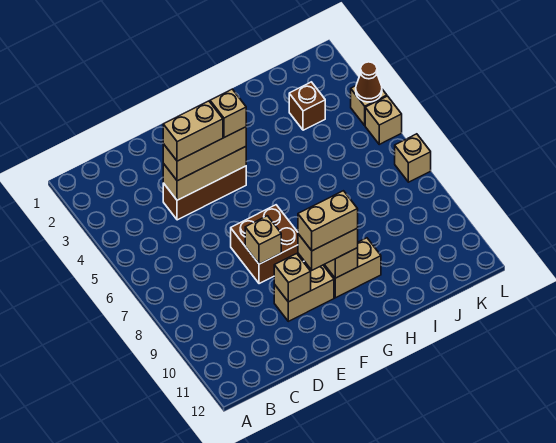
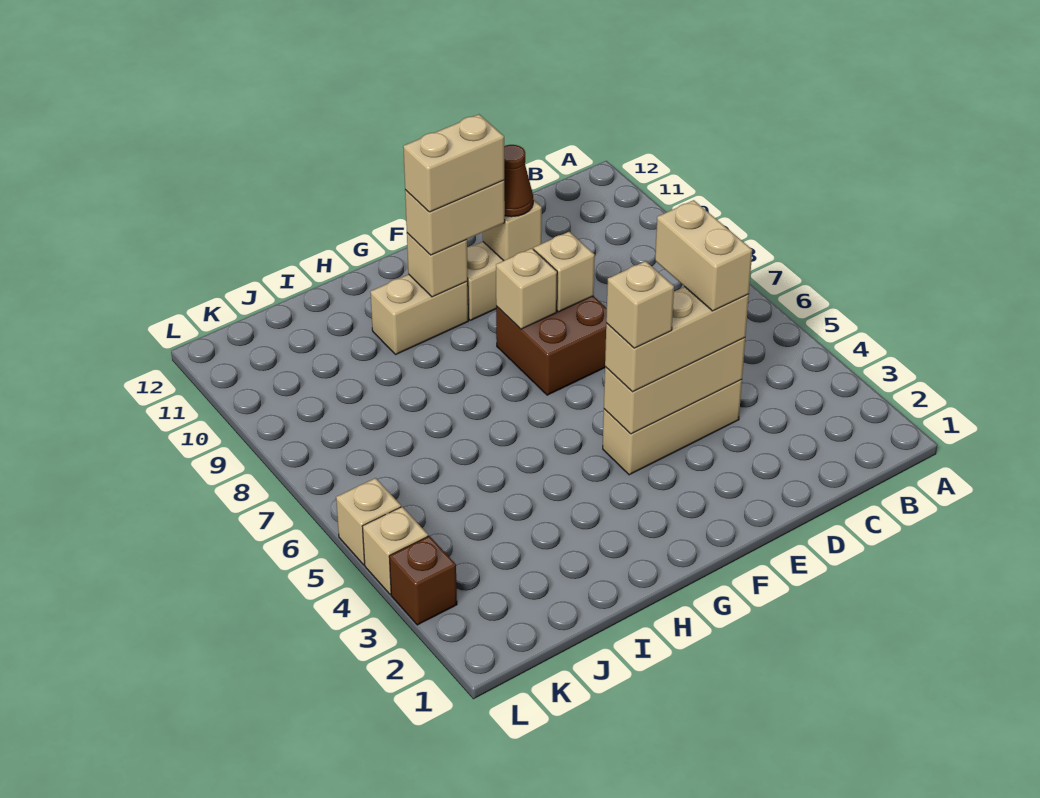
brown 1x3 brick [163,166,246,220] -> tan 1x3 brick [603,380,742,475]
tan 1x2 brick [163,101,223,161] -> tan 1x2 brick turned to [655,200,752,311]
brown 1x1 brick [289,82,325,130] -> brown 1x1 brick moved to [389,536,457,625]
brown 1x1 cone [356,62,382,102] -> brown 1x1 cone moved to [504,145,533,217]
tan 1x1 brick [395,134,431,182] -> tan 1x1 brick moved to [496,248,557,329]

